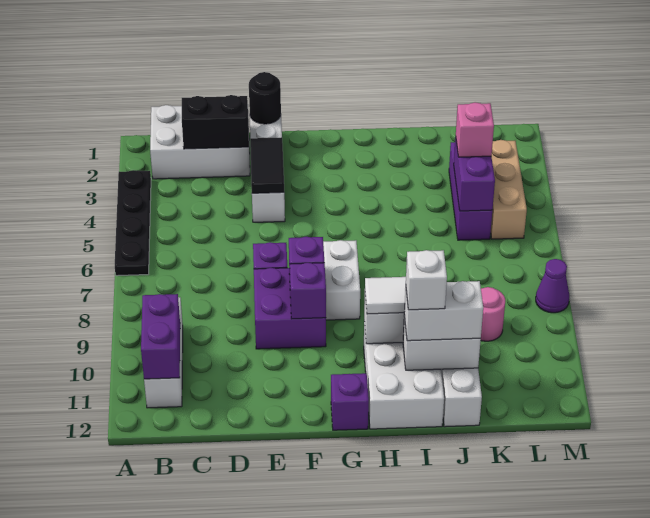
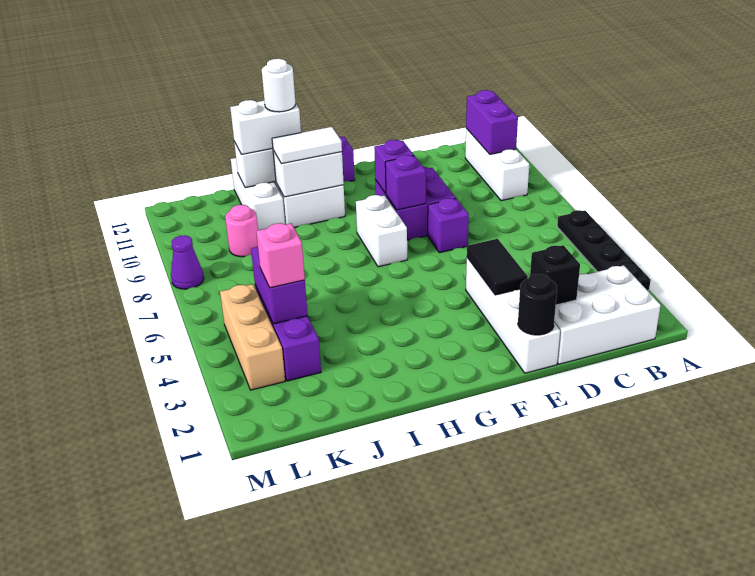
black 1x2 brick [182,95,249,149] -> black 1x1 brick [530,245,580,305]
white 1x1 brick [406,250,447,310] -> white 1x1 round brick [262,59,296,112]

